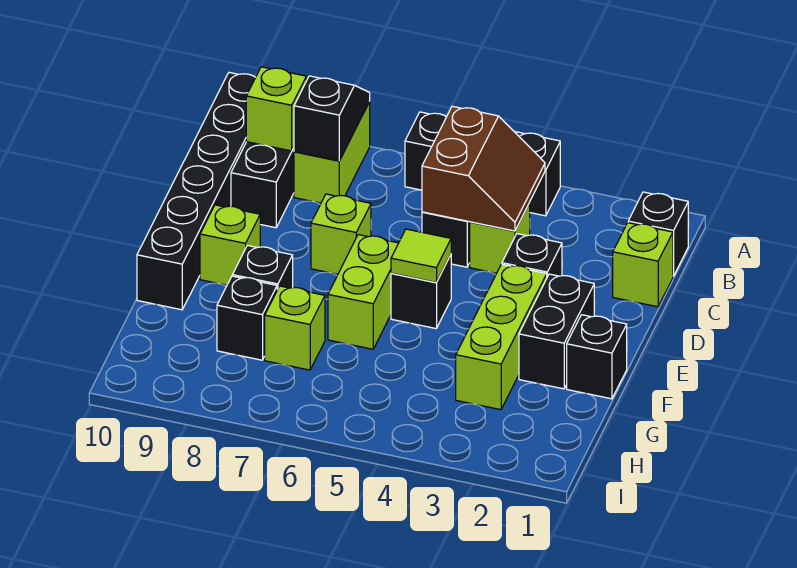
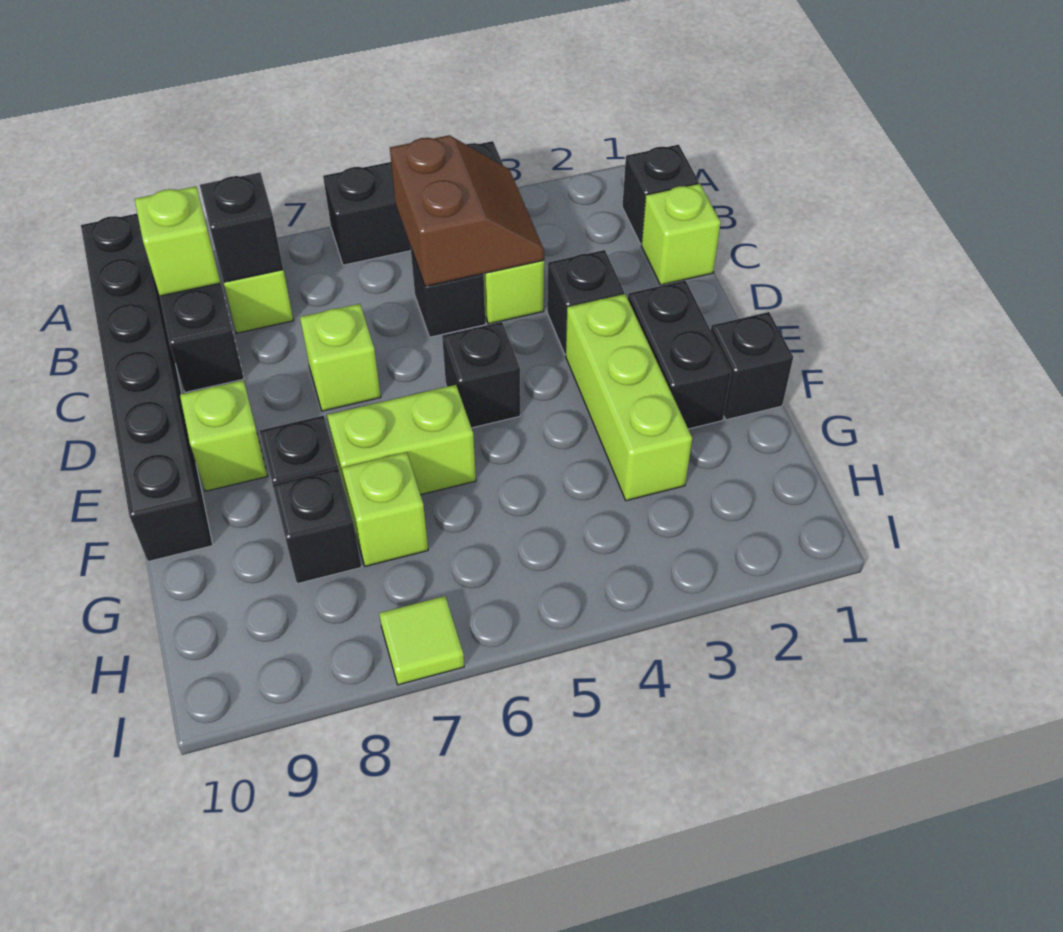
lime 1x1 tile [391,229,451,282] -> lime 1x1 tile moved to [379,596,464,685]
lime 1x2 brick [328,235,398,349] -> lime 1x2 brick turned to [327,385,476,500]

